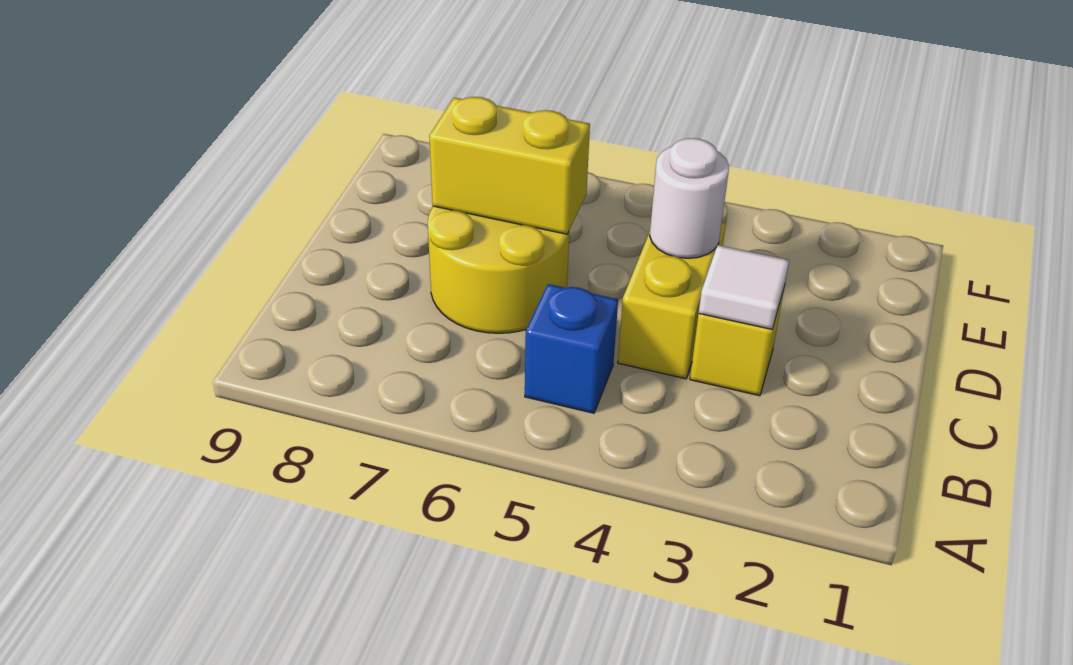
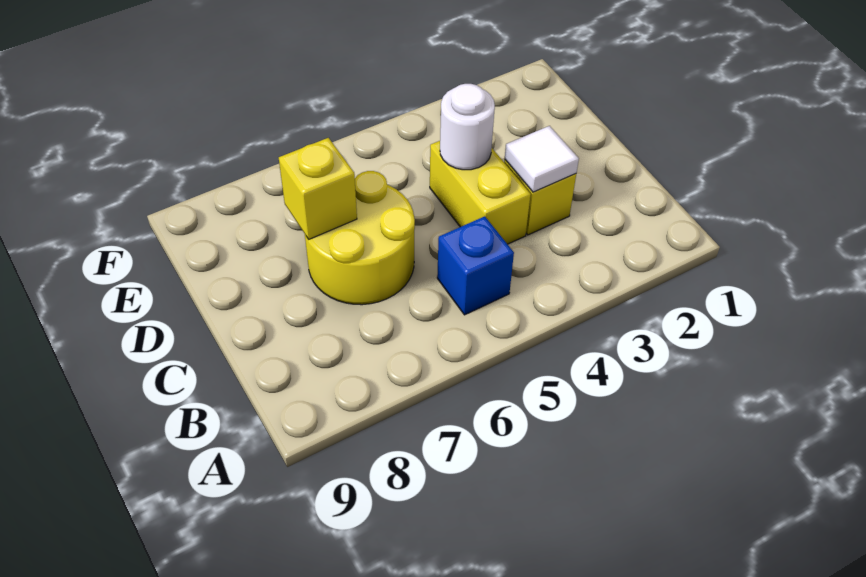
yellow 1x2 brick [429,97,590,234] -> yellow 1x1 brick [279,138,357,239]

